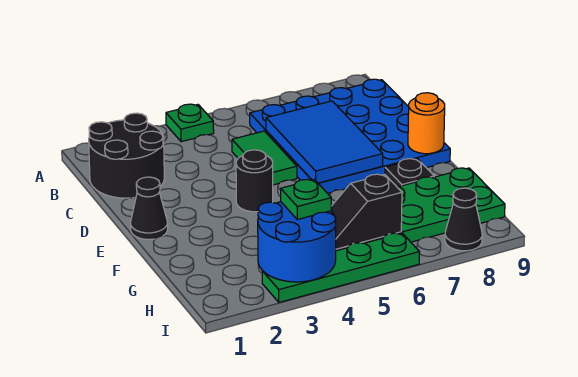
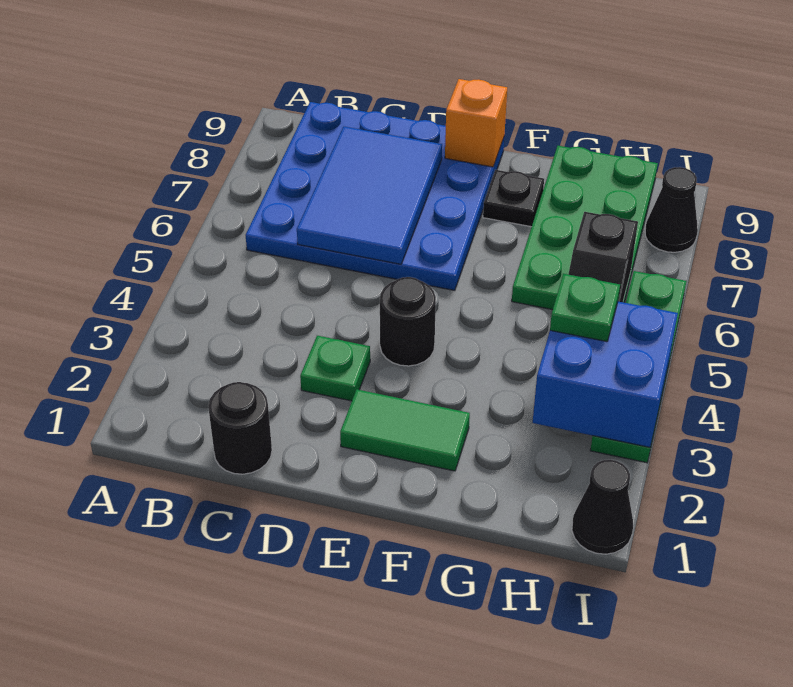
green 1x1 plate [166,104,214,142] -> green 1x1 plate moved to [300,336,370,401]
black 2x2 round brick [89,113,164,198] -> black 1x1 round brick [208,382,272,474]
green 1x2 tile [232,131,297,185] -> green 1x2 tile moved to [340,389,470,471]
blue 2x3 tile [266,101,383,183] -> blue 2x3 tile turned to [297,127,442,264]
black 1x1 cone [131,177,168,239] -> black 1x1 cone moved to [572,460,633,554]
orange 1x1 round brick [408,93,445,154] -> orange 1x1 brick [445,79,507,167]
blue 2x2 round brick [258,202,336,282] -> blue 2x2 brick [533,302,678,447]

